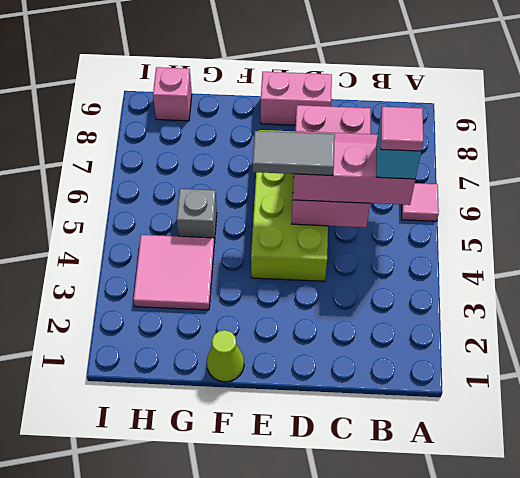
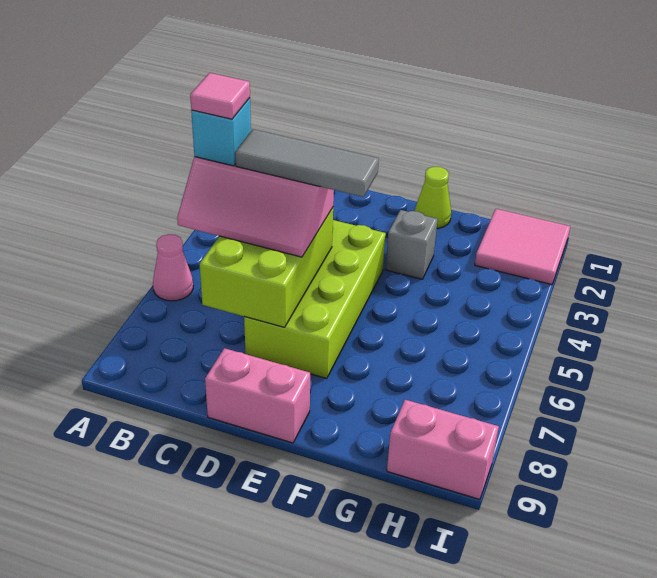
pink 1x1 tile [402,183,439,221] -> pink 1x1 cone [153,234,193,301]
pink 2x3 brick [292,105,371,227] -> lime 2x3 brick [200,208,333,327]
grey 1x2 tile [253,131,335,176] -> grey 1x3 tile [235,129,379,197]
pink 2x2 tile [133,235,214,310] -> pink 2x2 tile moved to [475,209,570,285]
grey 1x1 brick [177,189,217,243] -> grey 1x1 brick moved to [385,210,438,279]
pink 1x1 brick [153,67,192,121] -> pink 1x2 brick [387,400,499,499]

